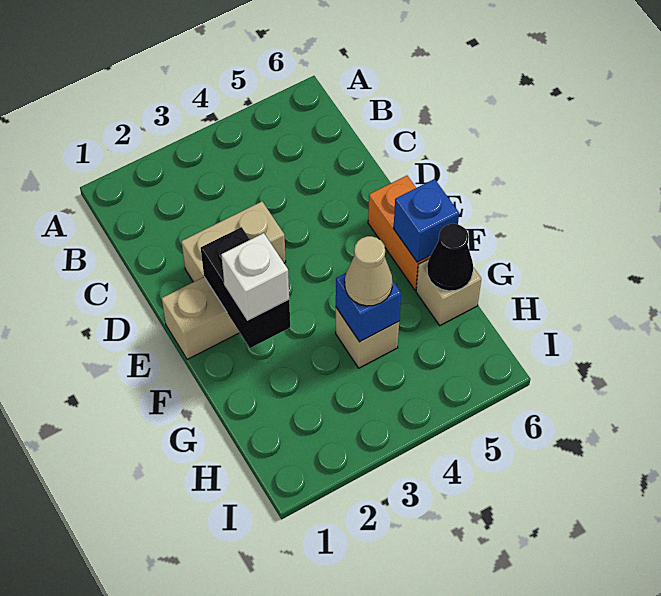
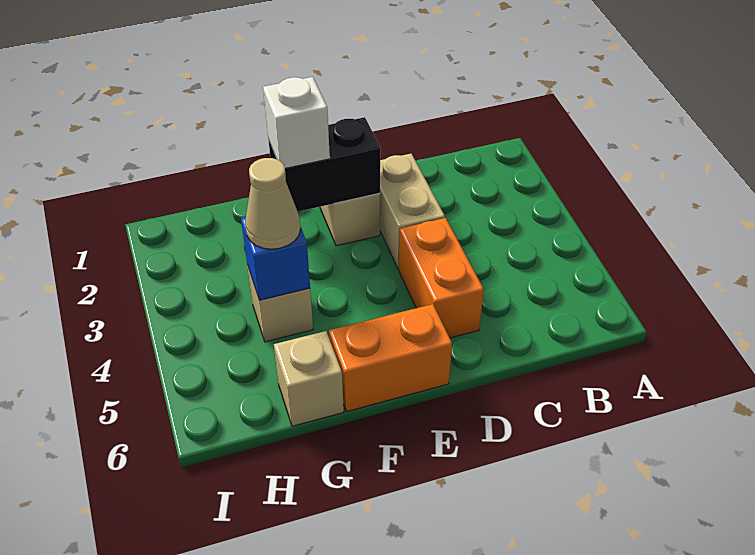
none -> orange 1x2 brick [399,218,484,338]
blue 1x1 brick [393,179,459,262] -> none
black 1x1 cone [427,224,473,291] -> none

